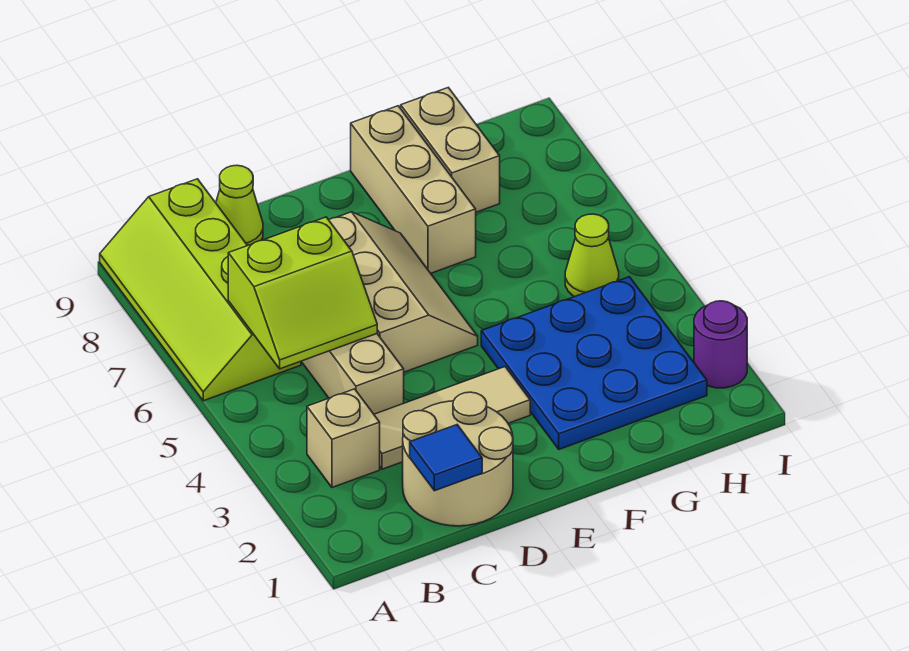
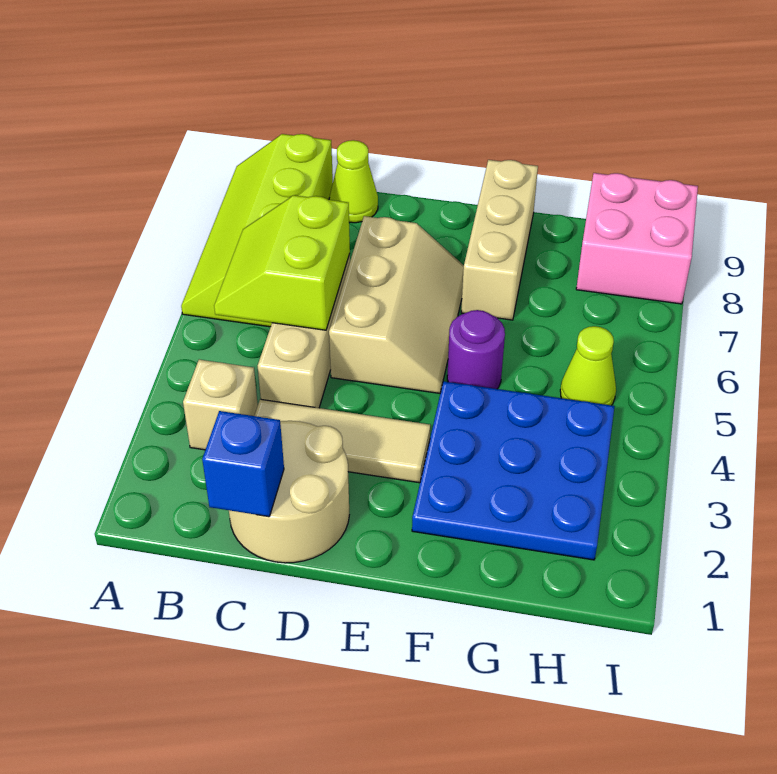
lime 2x2 slope [228,217,377,369] -> lime 2x2 slope turned to [214,195,350,330]
blue 1x1 tile [410,425,482,491] -> blue 1x1 brick [202,411,284,517]
tan 1x2 brick [401,88,500,212] -> none
none -> pink 2x2 brick [576,173,698,304]
purple 1x1 round brick [694,301,747,388] -> purple 1x1 round brick moved to [447,310,505,389]

